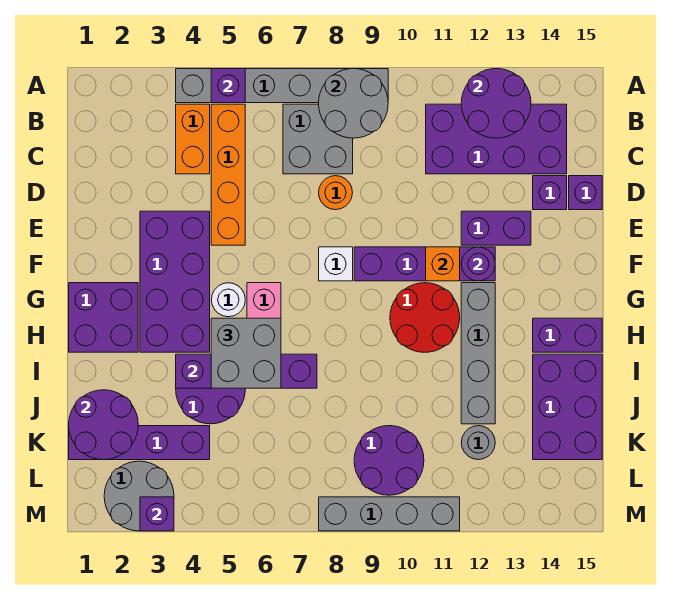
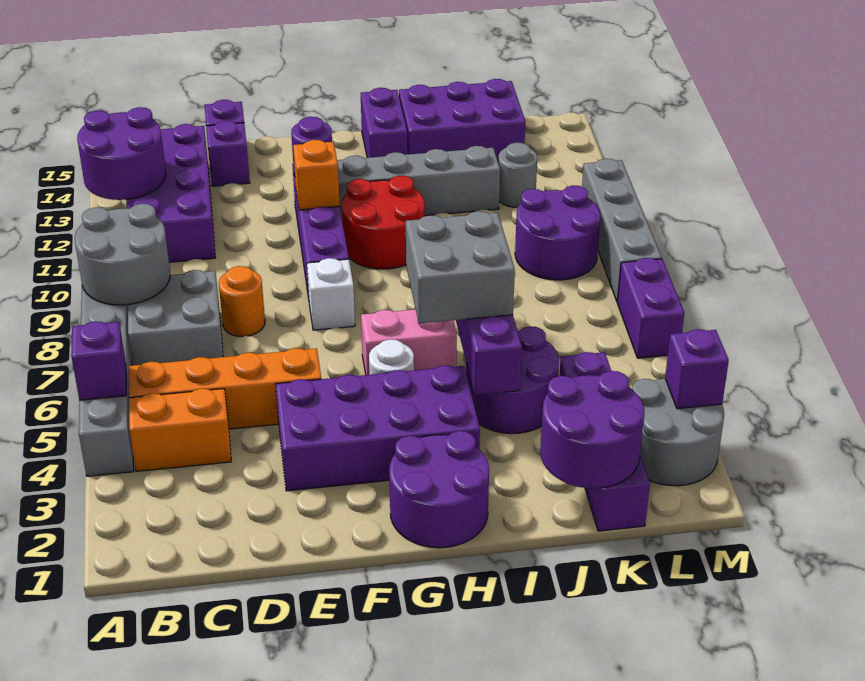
purple 1x2 brick [461,211,531,245] -> purple 1x2 brick moved to [617,258,684,358]
purple 2x2 brick [69,283,138,352] -> purple 2x2 round brick [389,431,489,548]

